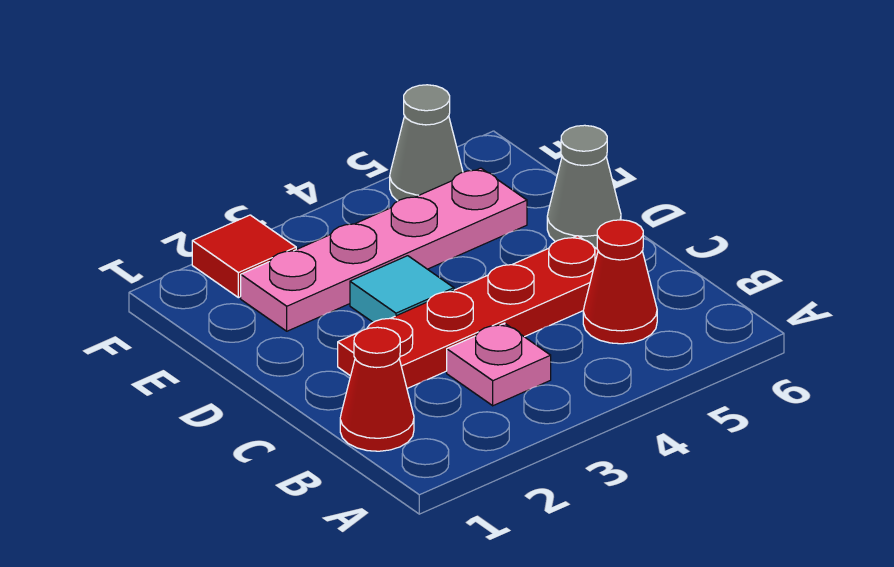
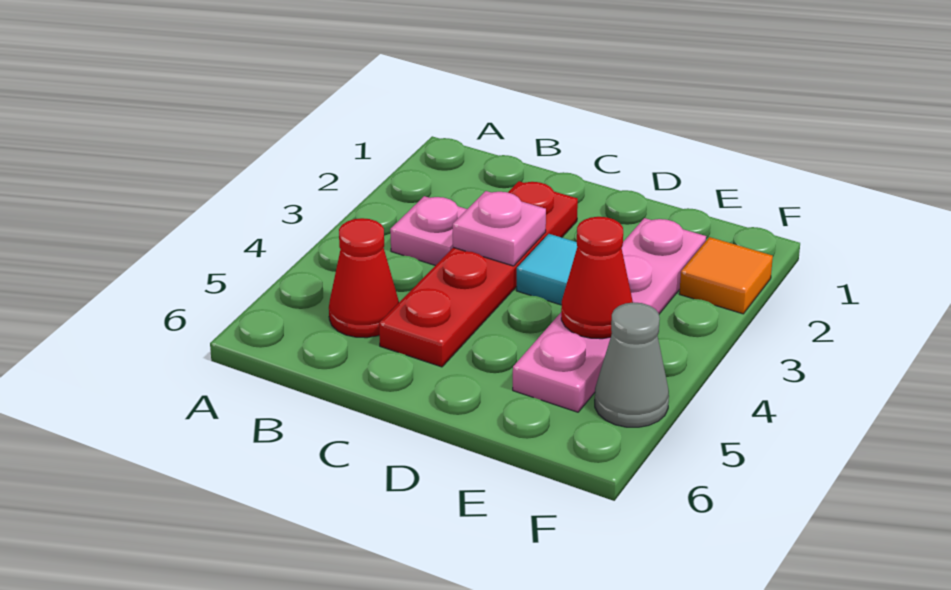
red 1x1 cone [340,327,414,451] -> red 1x1 cone moved to [561,217,633,339]
none -> pink 1x1 plate [453,191,546,266]
grey 1x1 cone [547,125,621,248] -> none
red 1x1 tile [192,215,296,298] -> orange 1x1 tile [680,237,773,314]

